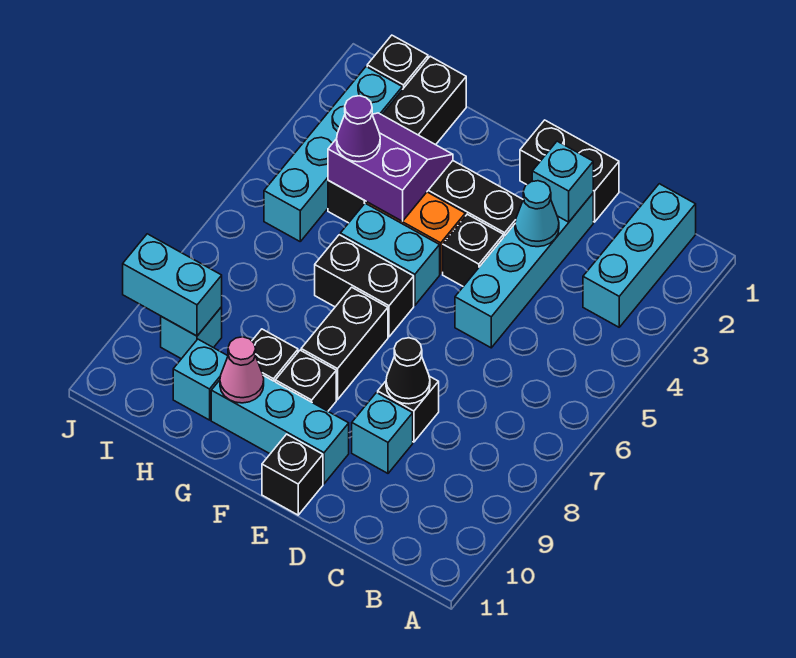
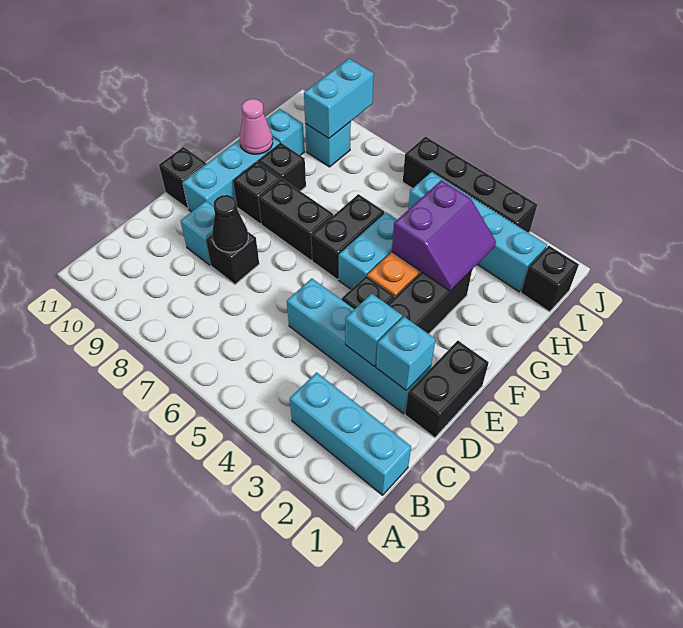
cyan 1x1 cone [515,181,559,247] -> cyan 1x1 brick [345,293,402,366]
black 1x4 brick [328,56,466,223] -> black 1x4 brick moved to [403,137,537,233]
purple 1x1 cone [337,96,380,162] -> none

